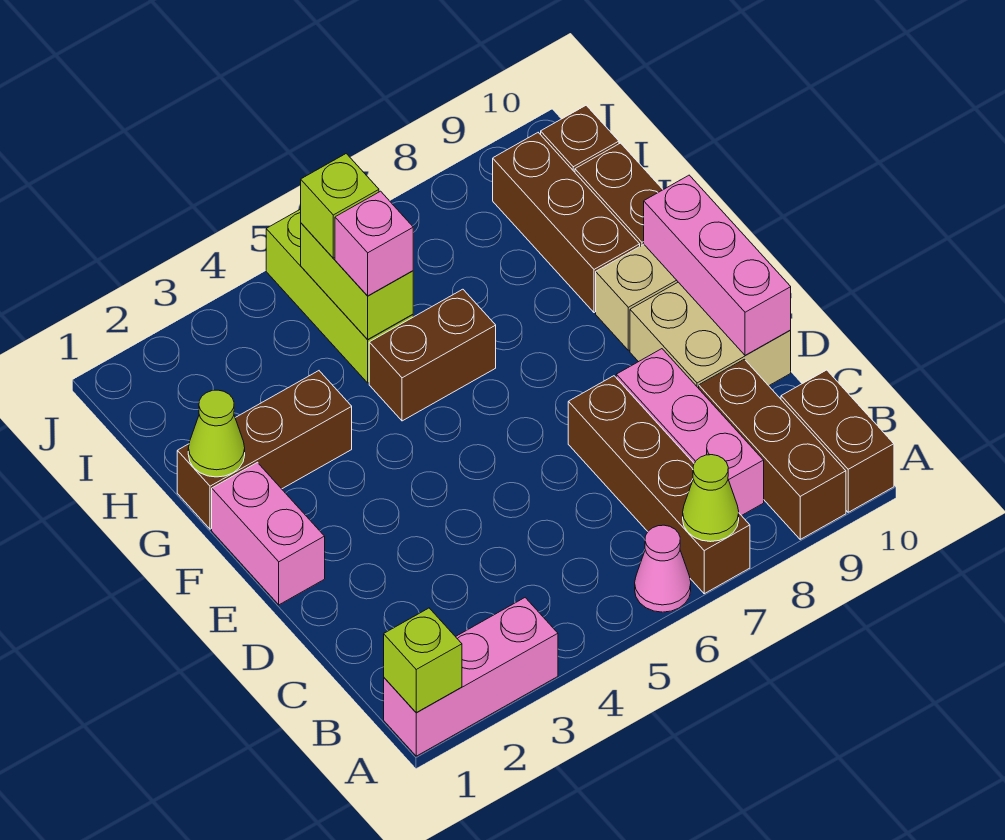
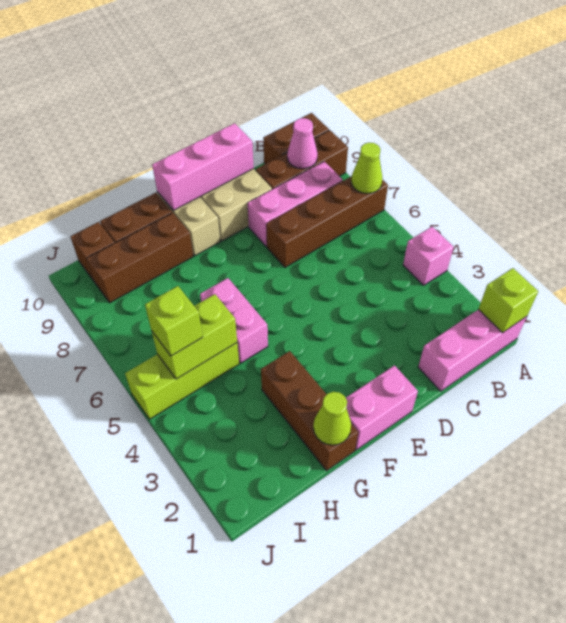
pink 1x3 brick [384,598,558,756] -> pink 1x3 brick turned to [418,310,527,391]
pink 1x1 cone [635,525,691,612] -> pink 1x1 cone moved to [287,118,318,169]
brown 1x2 brick [369,289,496,421] -> pink 1x2 brick [200,278,268,363]
pink 1x1 brick [335,191,413,296] -> pink 1x1 brick moved to [403,227,454,285]

